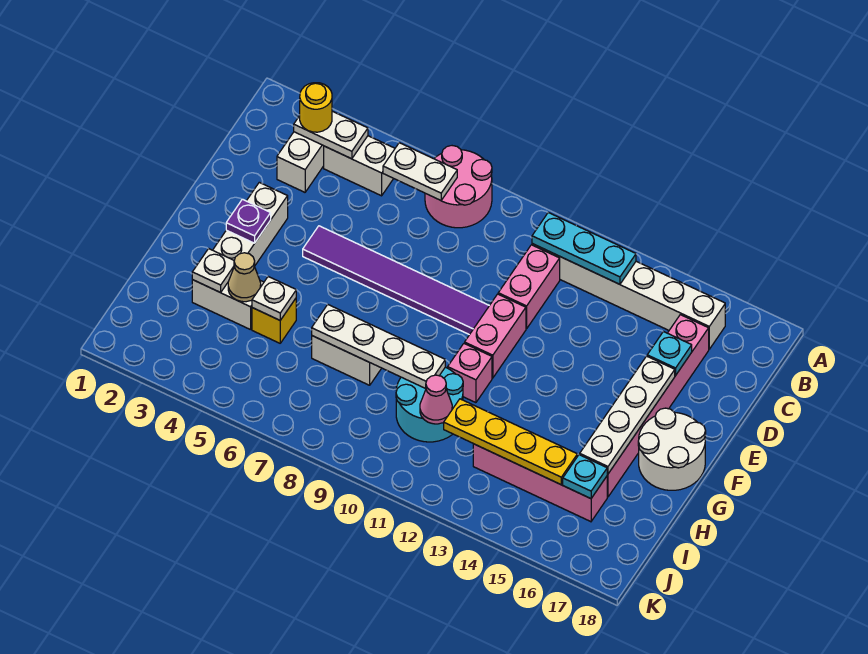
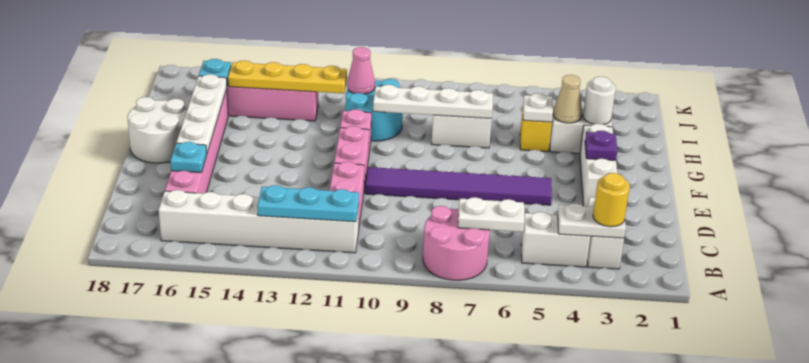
white 1x1 plate [192,249,234,293] -> white 1x1 round brick [583,77,616,124]

